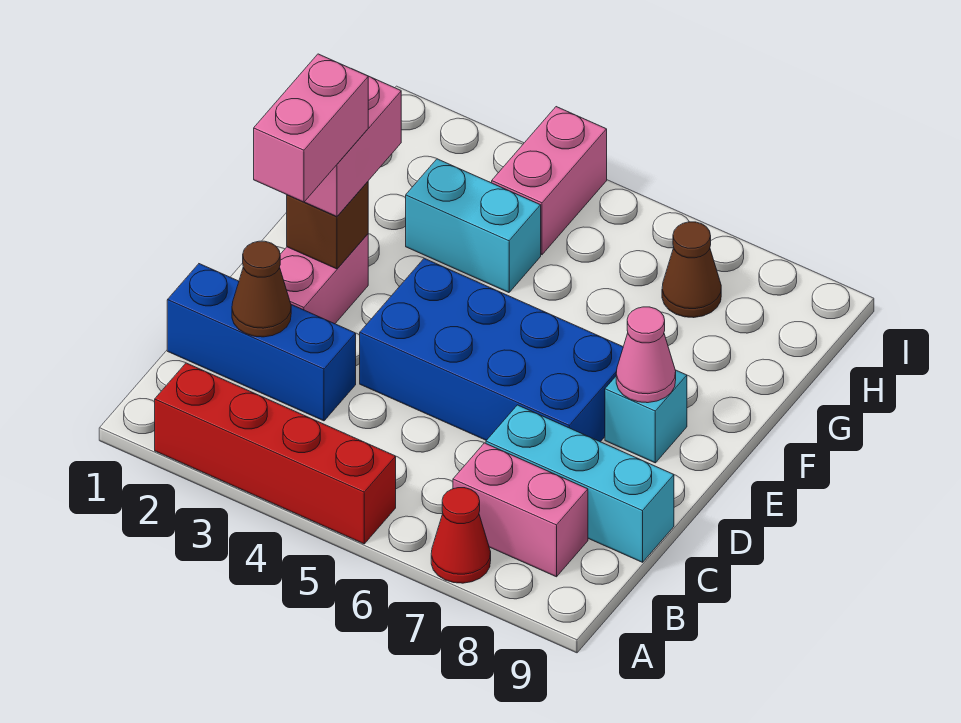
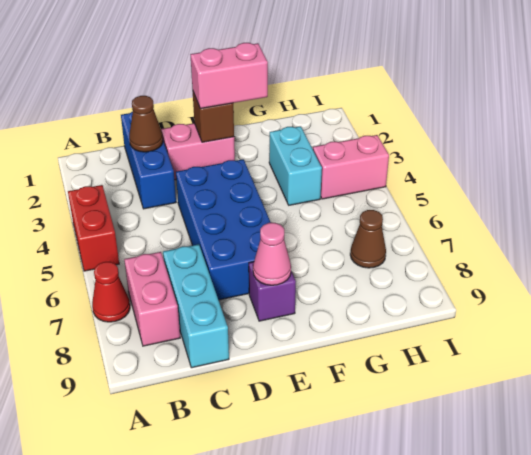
red 1x4 brick [155,363,396,544] -> red 1x2 brick [68,185,119,271]
pink 1x2 brick [254,54,368,202] -> none
cyan 1x1 brick [605,370,687,463] -> purple 1x1 brick [249,262,296,321]

